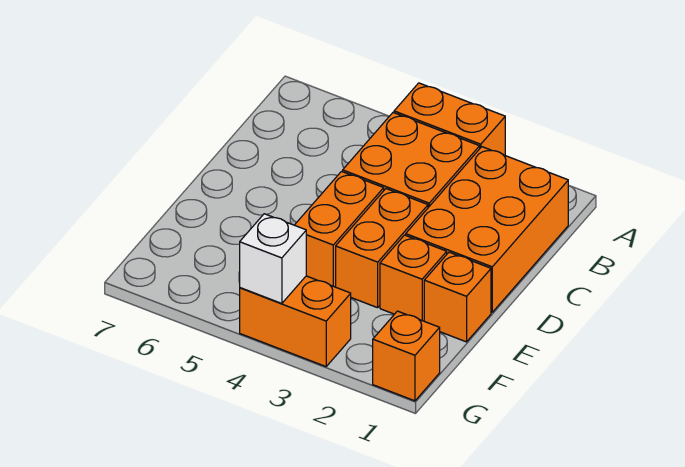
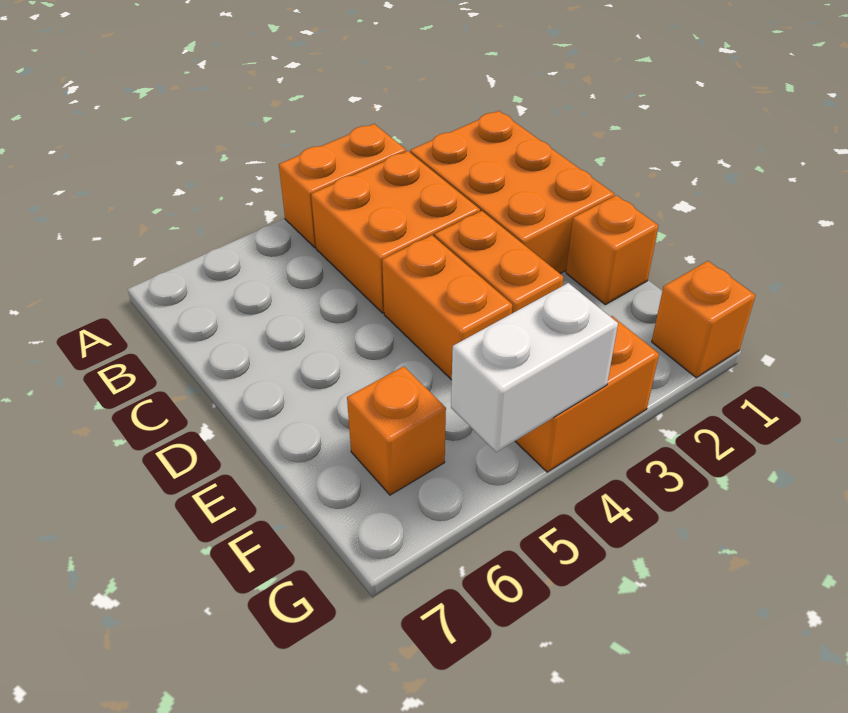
orange 1x1 brick [380,235,447,321] -> orange 1x1 brick moved to [347,366,446,495]
white 1x1 brick [240,214,306,304] -> white 1x2 brick [451,283,618,452]

